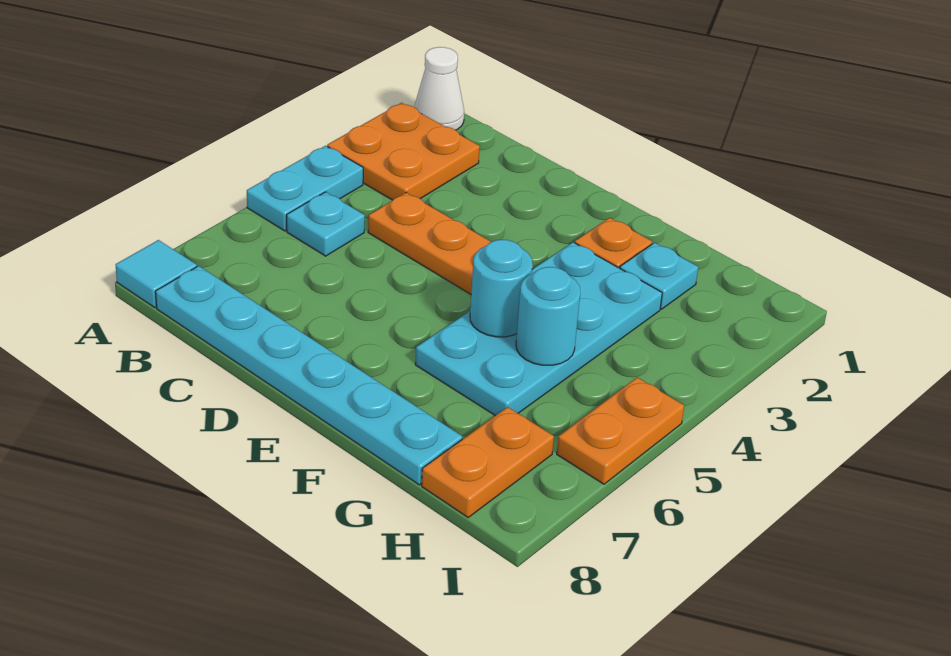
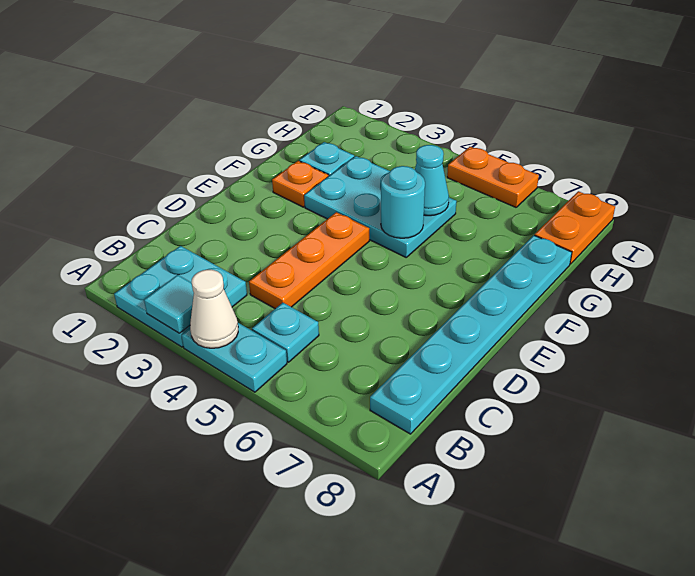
white 1x1 cone [414,47,464,130] -> white 1x1 cone moved to [190,270,238,348]
orange 2x2 plate [327,103,480,200] -> cyan 2x2 plate [114,246,247,347]
cyan 1x1 tile [116,240,197,307] -> cyan 1x1 tile moved to [144,275,194,333]
cyan 2x4 plate [415,242,662,416] -> cyan 2x3 plate [304,156,456,257]
cyan 1x1 round brick [516,267,580,365] -> cyan 1x1 cone [415,145,449,216]
orange 1x2 plate [422,407,554,517] -> orange 1x2 plate turned to [535,191,615,264]

